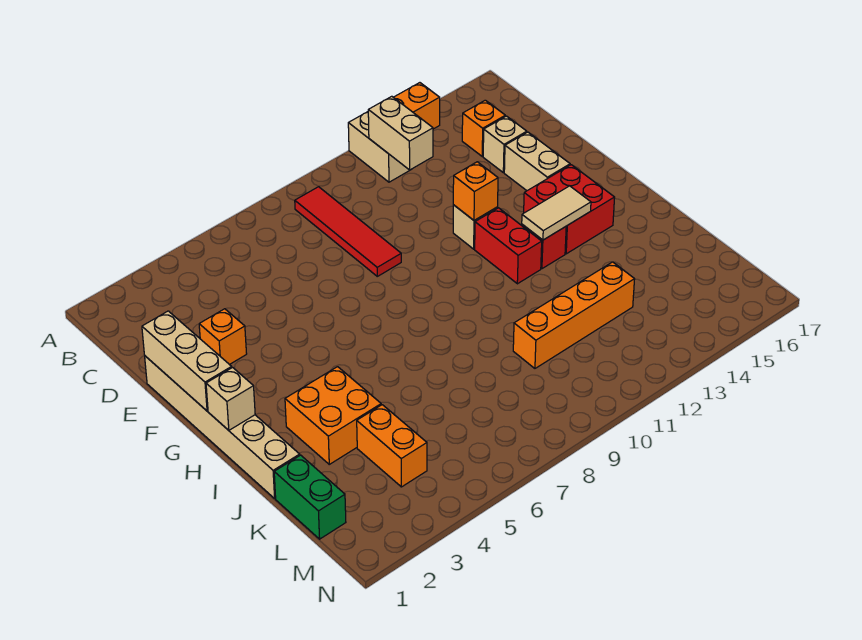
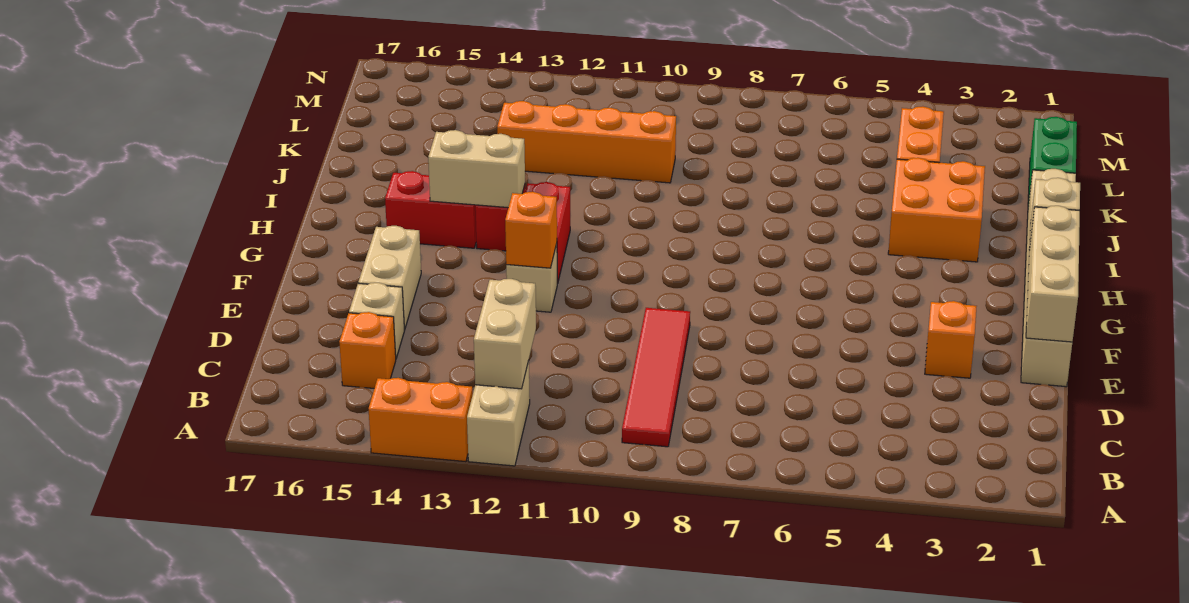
red 2x2 brick [524,165,615,254] -> red 1x2 brick [385,171,476,248]
tan 1x2 tile [522,186,591,240] -> tan 1x2 brick [428,130,525,208]

